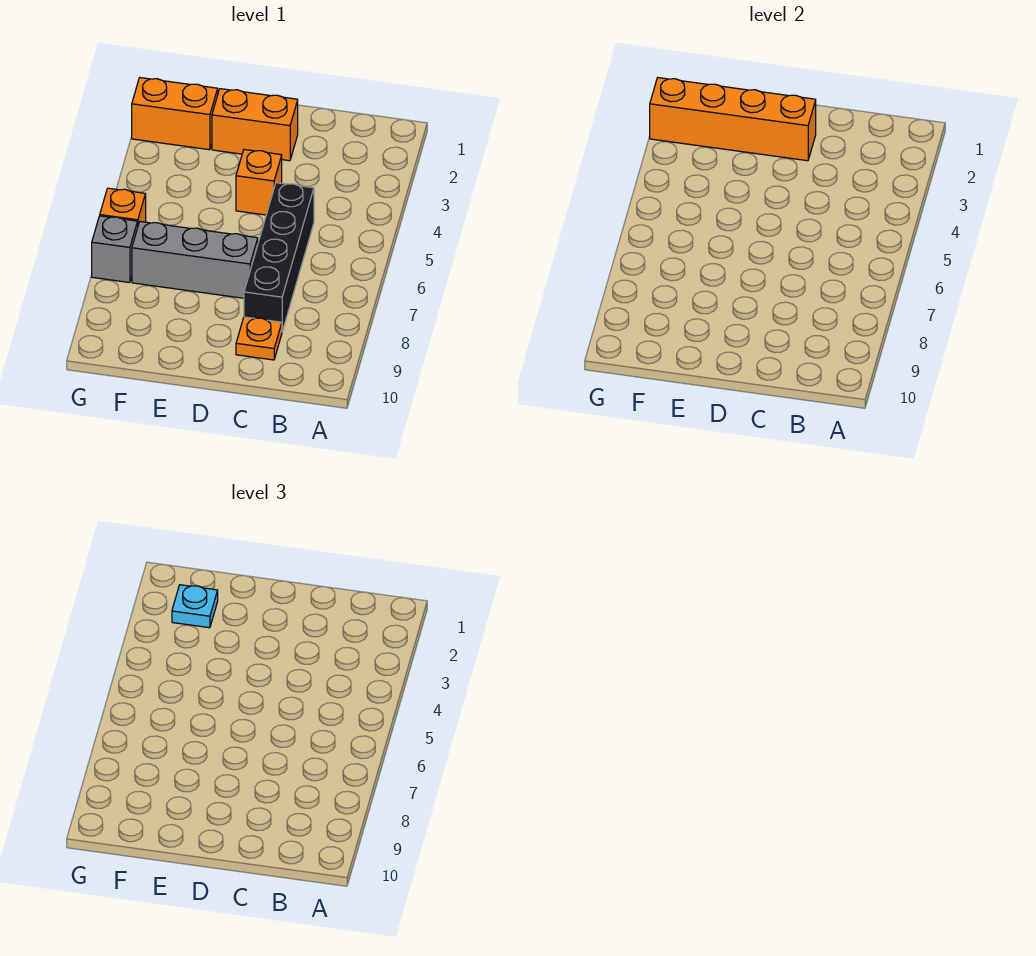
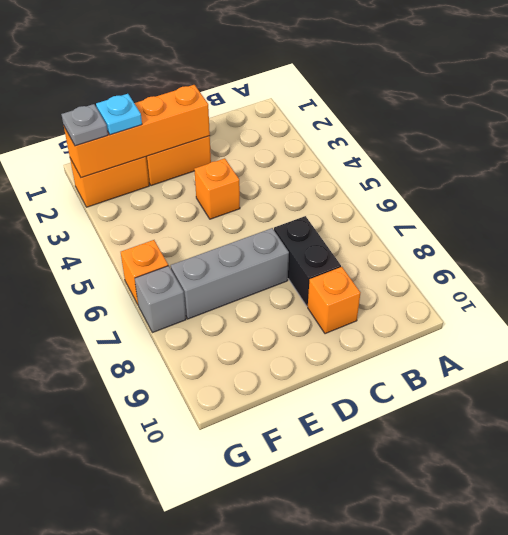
black 1x4 brick [244,183,314,331] -> black 1x2 brick [274,216,341,306]
orange 1x1 plate [236,317,282,360] -> orange 1x1 brick [308,267,360,334]
none -> grey 1x1 plate [61,104,108,146]

